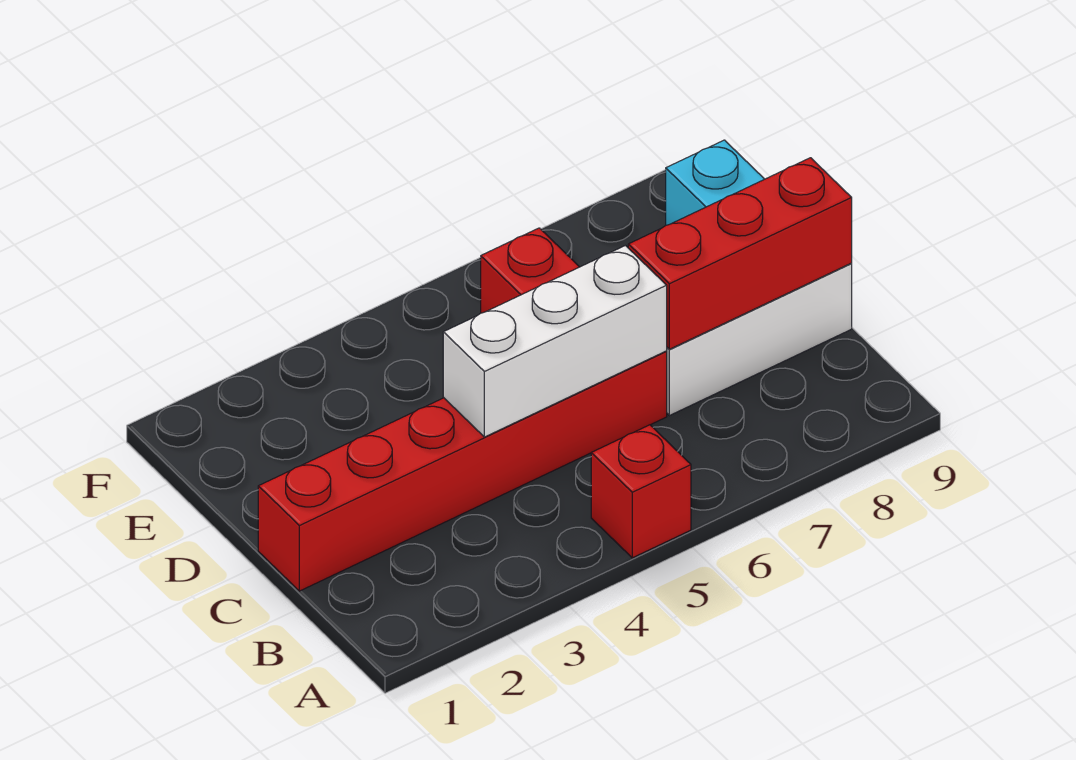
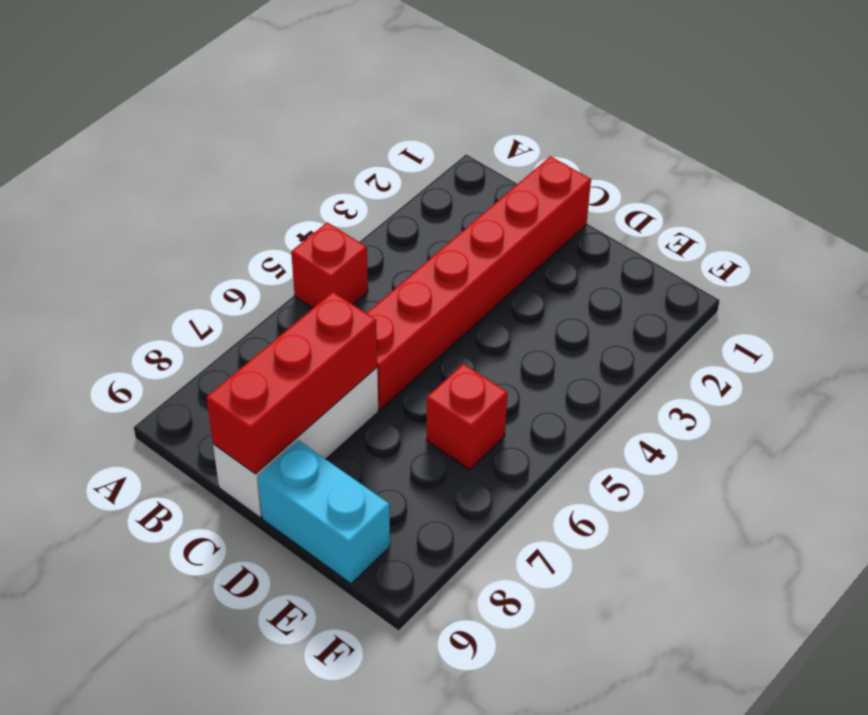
white 1x3 brick [443,246,667,437] -> none

